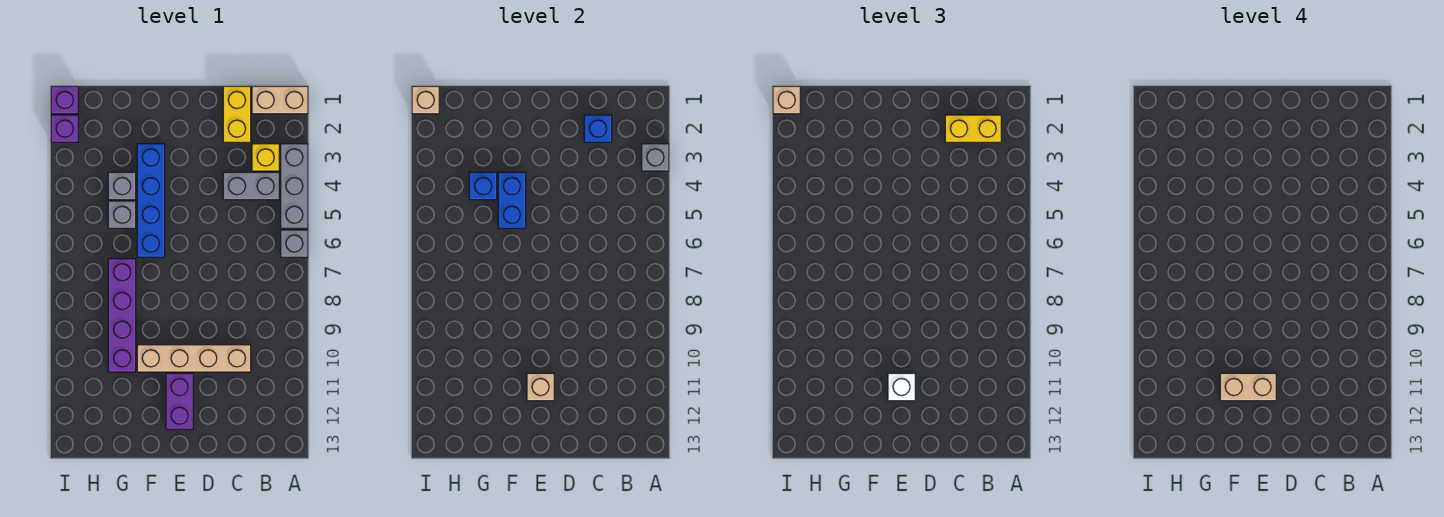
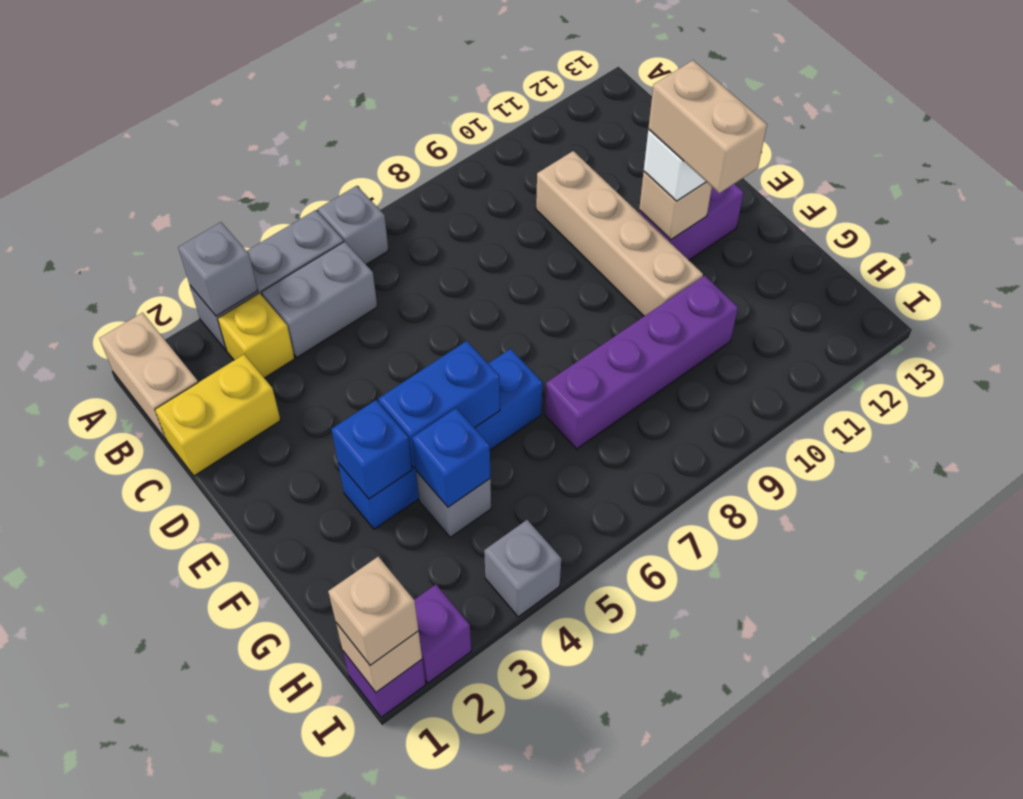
yellow 1x2 brick [945,115,1001,142] -> none
grey 1x2 brick [223,172,279,200] -> grey 1x2 brick turned to [262,242,377,357]
blue 1x1 brick [584,115,612,142] -> blue 1x1 brick moved to [331,400,412,499]
grey 1x1 brick [108,201,136,228] -> grey 1x1 brick moved to [484,520,561,617]

